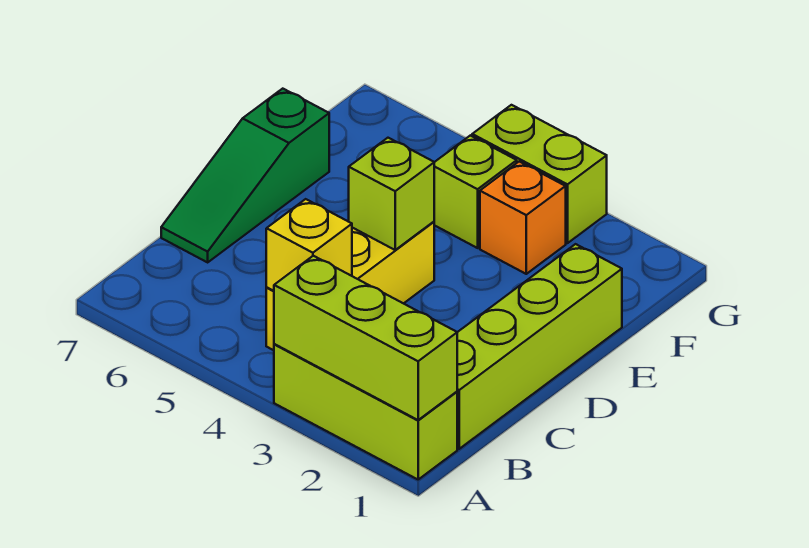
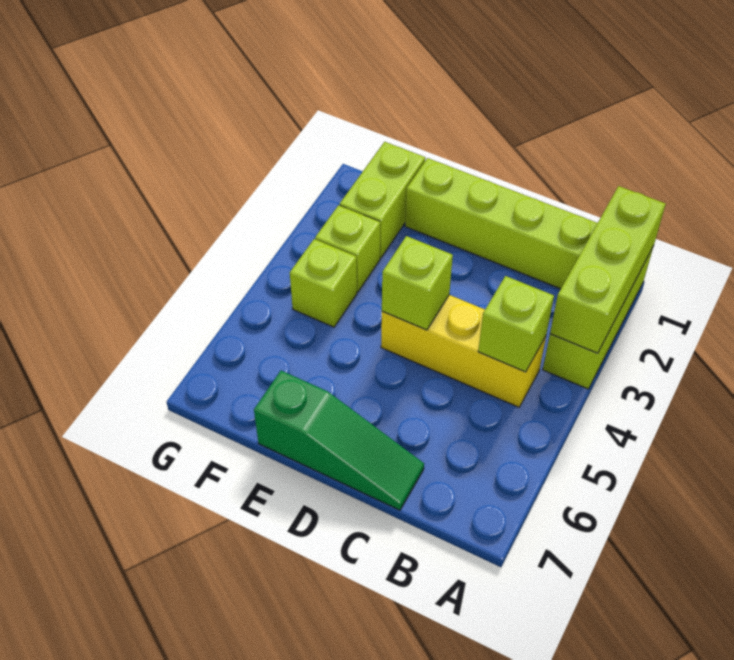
yellow 1x1 brick [266,199,352,291] -> lime 1x1 brick [478,276,554,372]
orange 1x1 brick [480,162,566,274] -> lime 1x1 brick [315,205,380,292]
lime 1x2 brick [472,105,607,243] -> lime 1x2 brick moved to [340,142,425,258]

